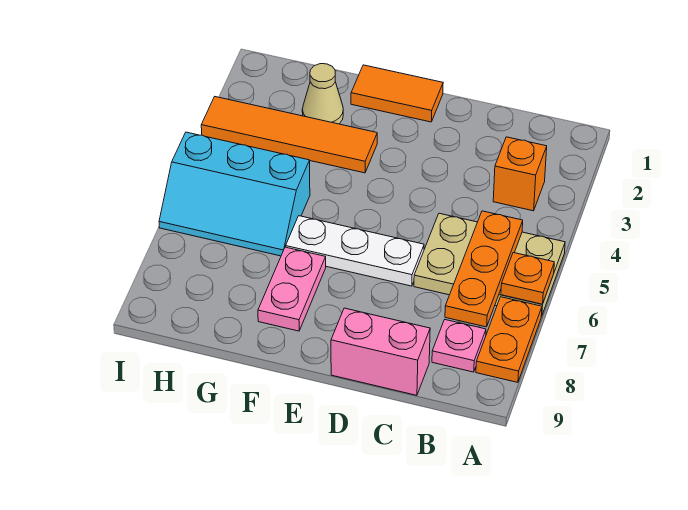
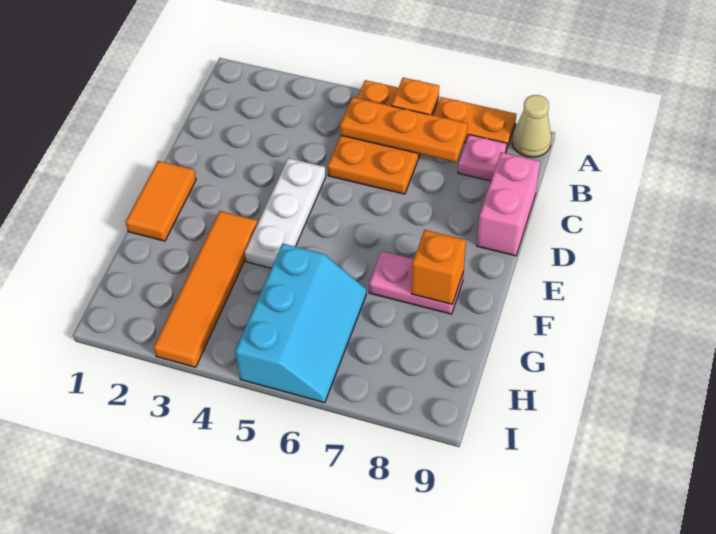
tan 2x3 plate [414,213,565,316] -> orange 2x3 plate [328,80,439,194]
orange 1x1 brick [493,137,547,211] -> orange 1x1 brick moved to [411,230,466,304]
white 1x3 plate [286,216,424,286] -> white 1x3 plate moved to [245,158,326,268]
tan 1x1 cone [302,64,343,124] -> tan 1x1 cone moved to [512,95,551,157]

